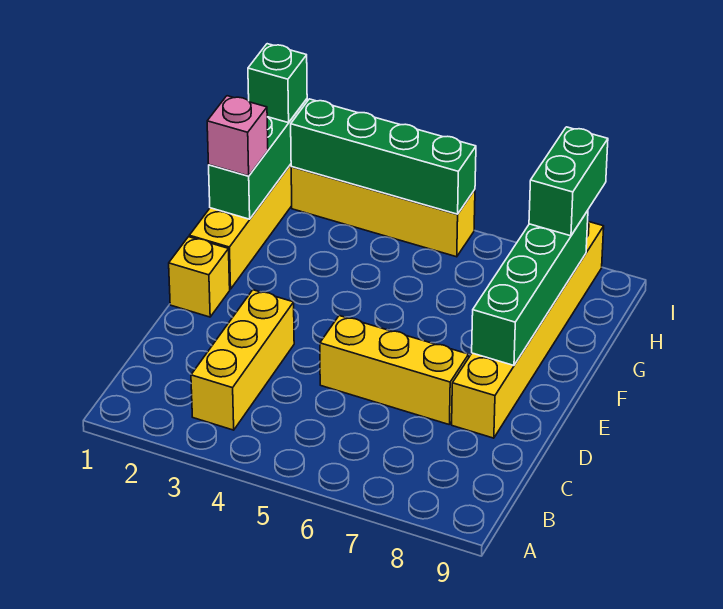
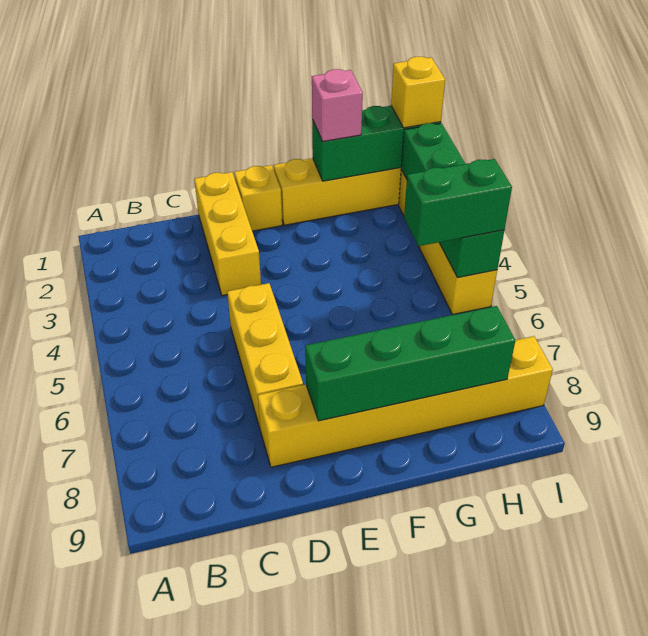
yellow 1x3 brick [191,290,294,430] -> yellow 1x3 brick turned to [194,172,261,296]
green 1x2 brick [529,127,608,236] -> green 1x2 brick moved to [404,159,512,246]
green 1x1 brick [248,44,307,123] -> yellow 1x1 brick [391,57,445,128]

